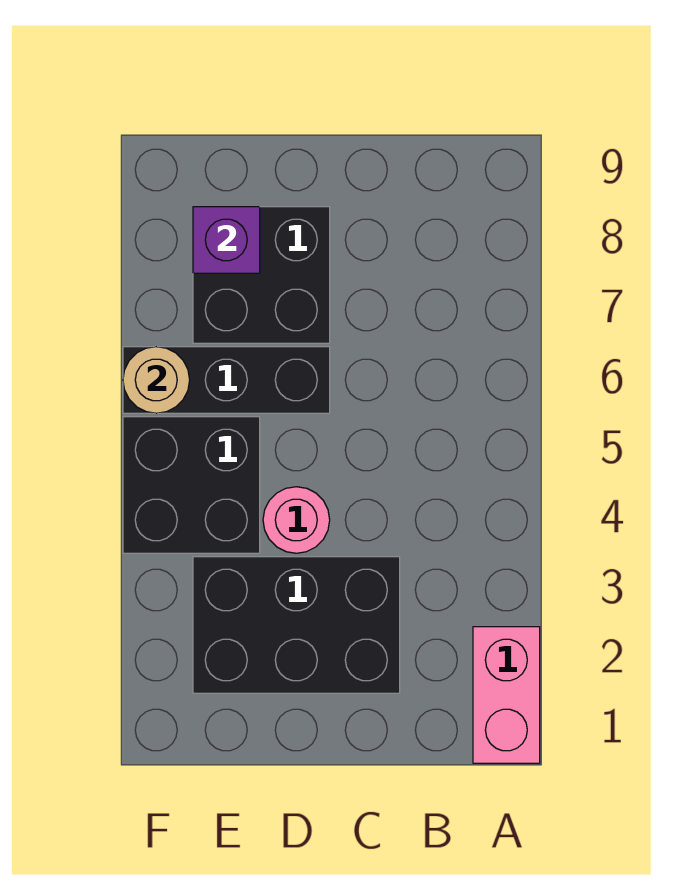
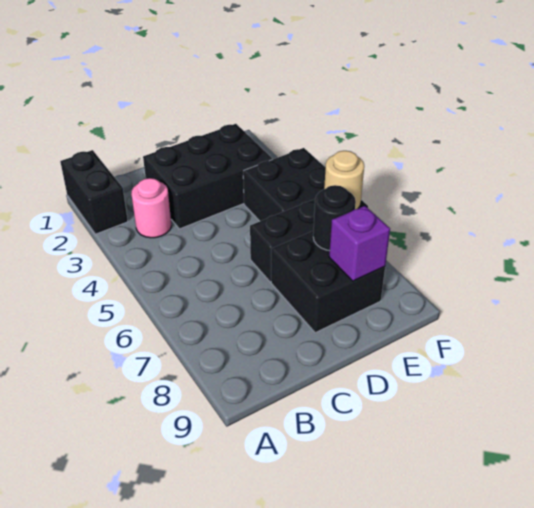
pink 1x2 brick [473,627,540,763] -> black 1x2 brick [60,150,128,234]
pink 1x1 round brick [263,487,330,553] -> pink 1x1 round brick moved to [131,178,171,238]
none -> black 1x1 round brick [313,185,356,251]

